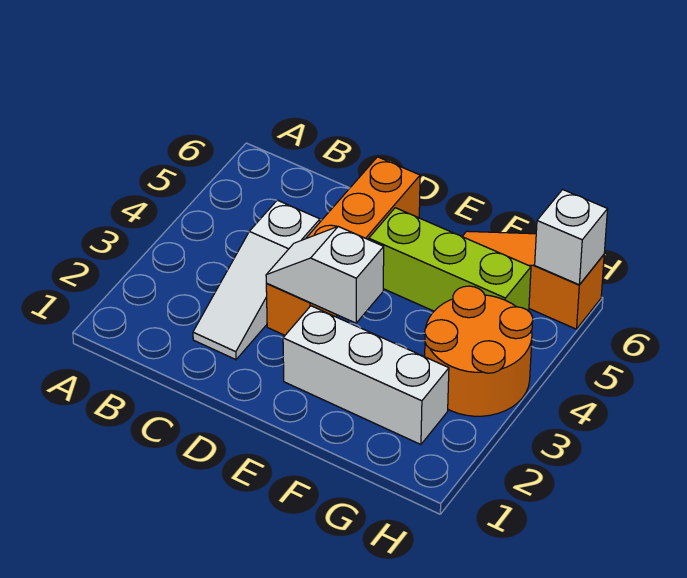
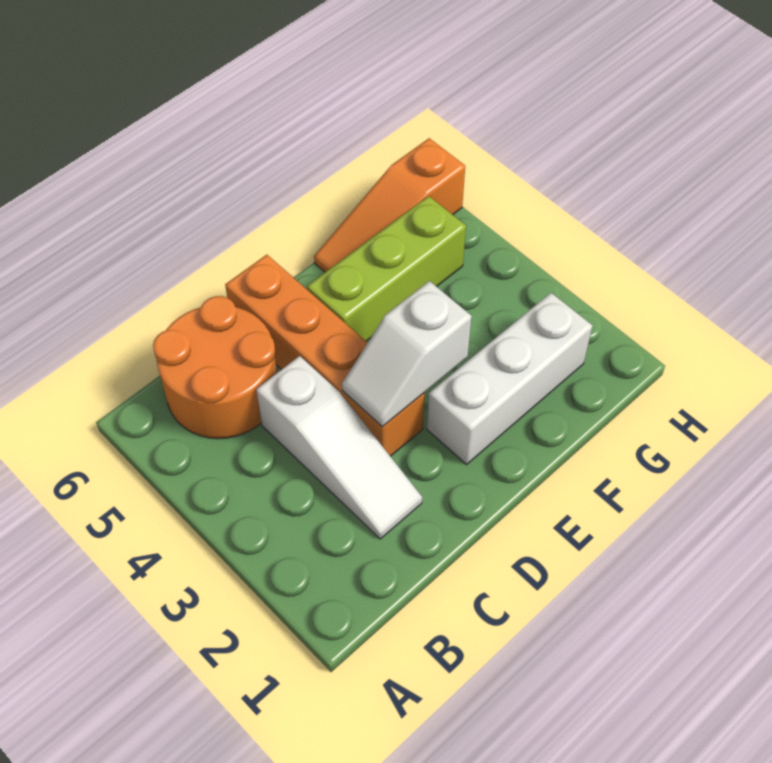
orange 2x2 round brick [425,286,533,416] -> orange 2x2 round brick moved to [153,296,277,439]
white 1x1 brick [535,190,608,285] -> none

